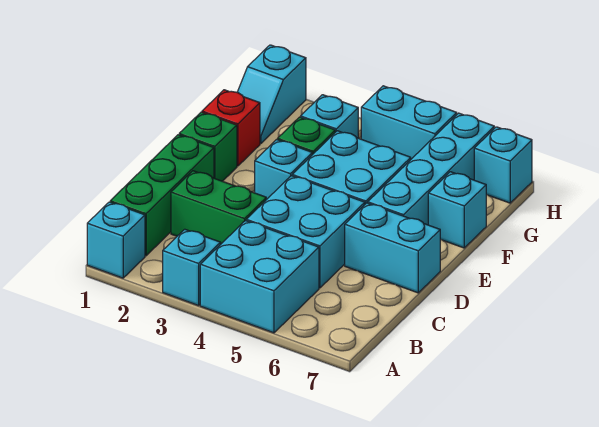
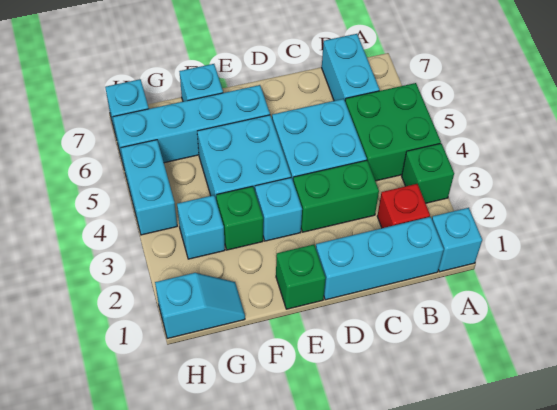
cyan 1x1 brick [163,229,221,306] -> green 1x1 brick [402,144,454,203]
cyan 2x2 brick [200,221,319,333] -> green 2x2 brick [345,83,441,181]
green 1x3 brick [110,135,214,256] -> cyan 1x3 brick [316,217,444,300]
green 1x2 brick [171,171,266,244] -> green 1x2 brick turned to [293,160,379,232]
cyan 1x2 brick [345,203,440,293] -> cyan 1x2 brick moved to [322,34,380,101]
red 1x1 brick [202,90,260,166] -> red 1x1 brick moved to [377,184,430,228]

